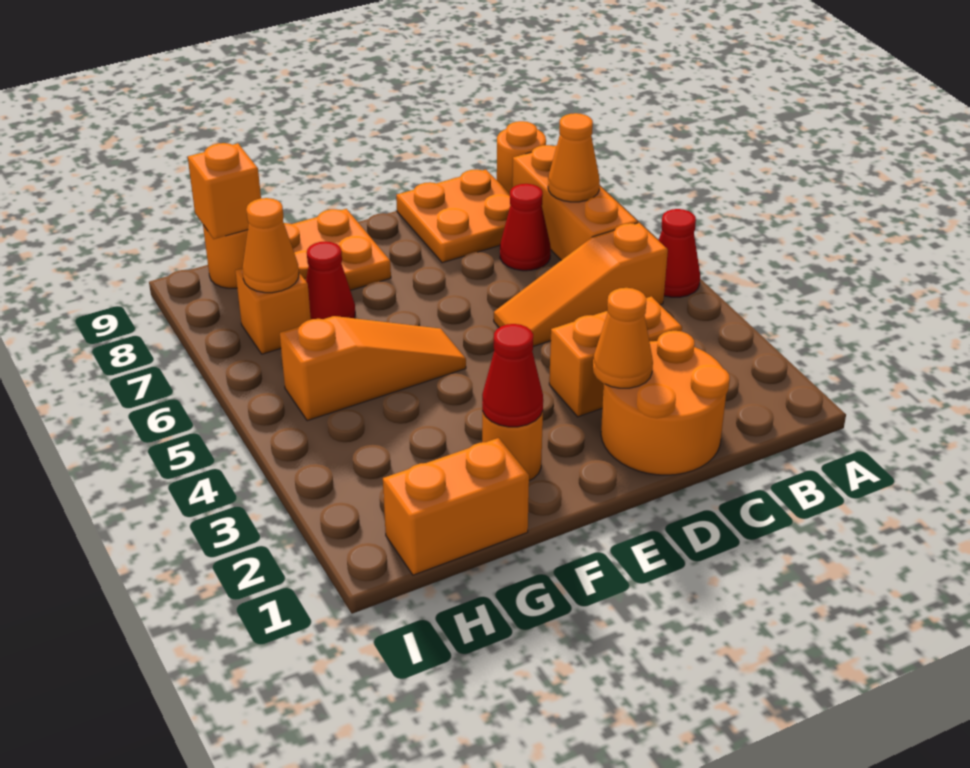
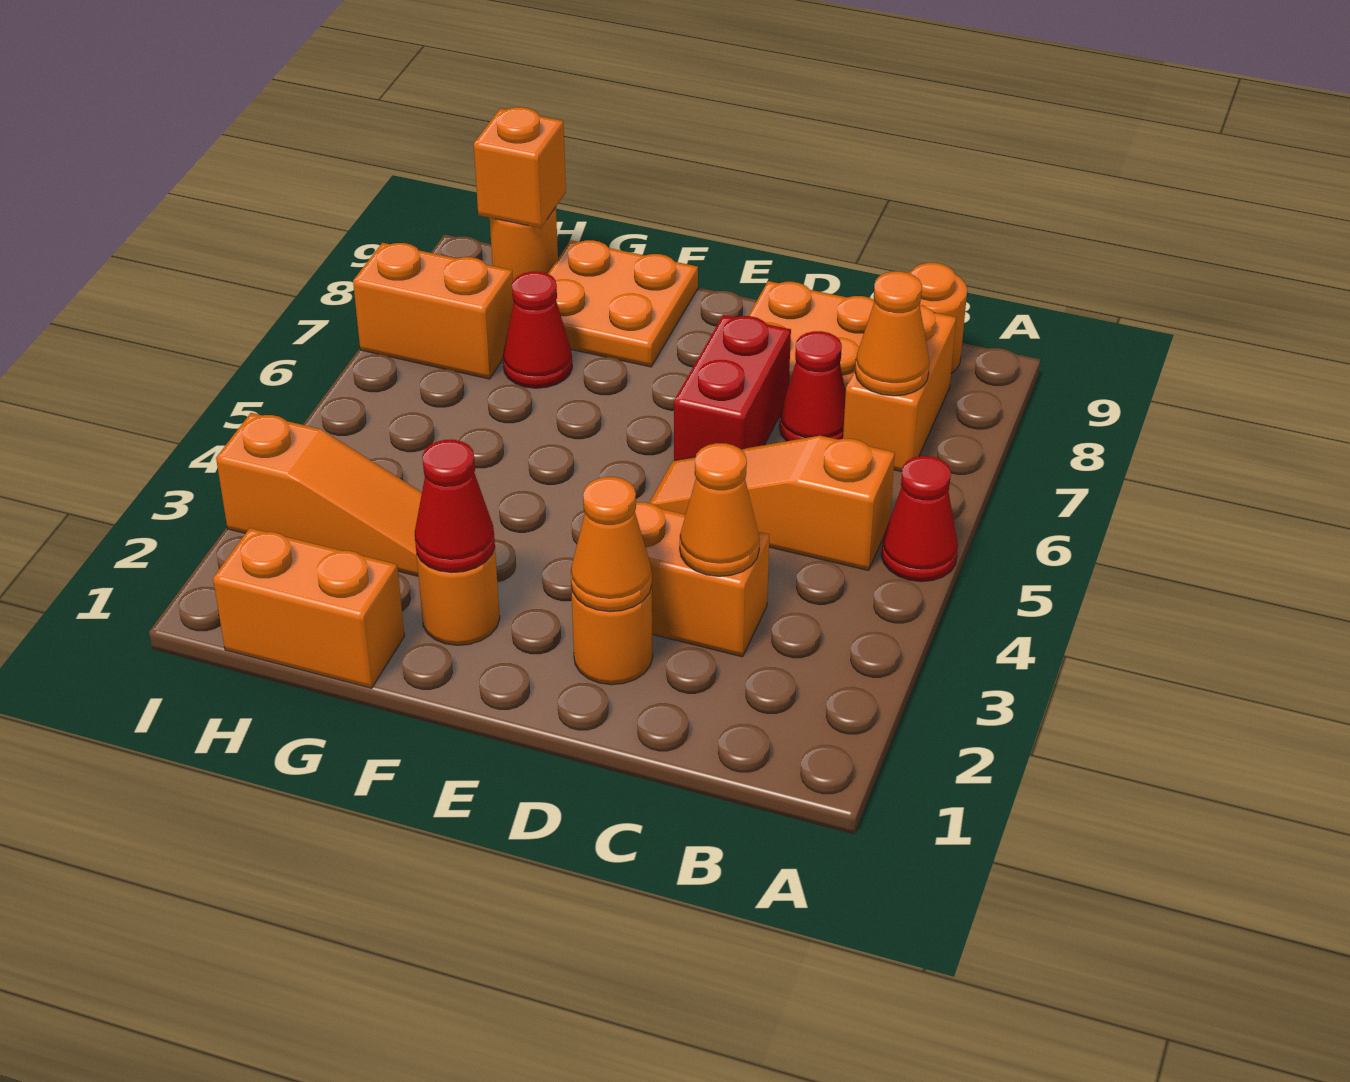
orange 1x3 brick [512,145,638,260] -> orange 1x2 brick [843,305,956,472]
orange 2x2 round brick [601,331,730,475] -> orange 1x1 round brick [571,586,653,685]
none -> red 1x2 brick [674,315,791,460]
orange 1x3 slope [280,316,466,421] -> orange 1x3 slope moved to [216,413,422,576]
orange 1x1 brick [235,268,311,354] -> orange 1x2 brick [353,243,514,379]
orange 1x1 cone [242,198,299,293] -> orange 1x1 cone moved to [680,443,760,576]

